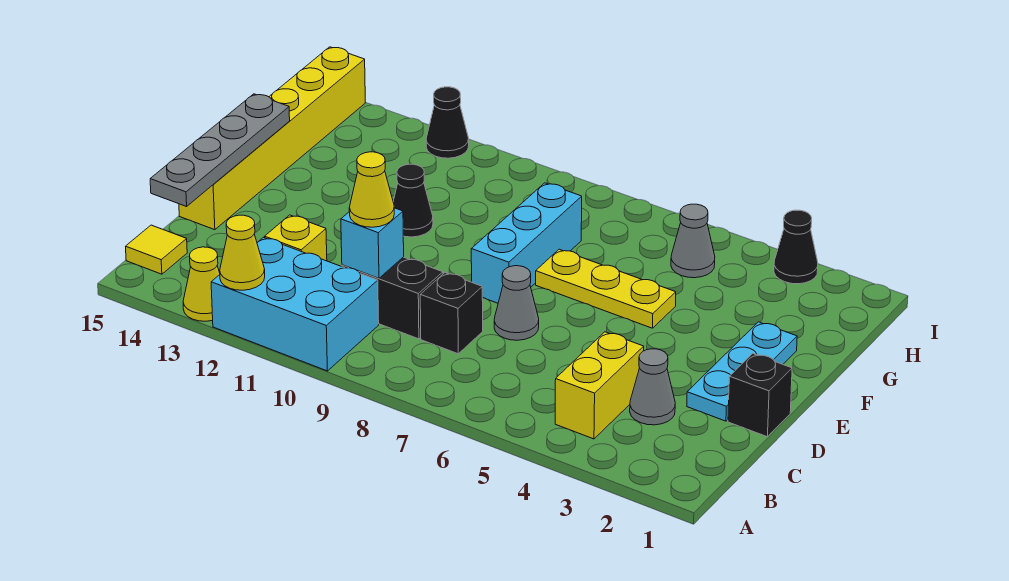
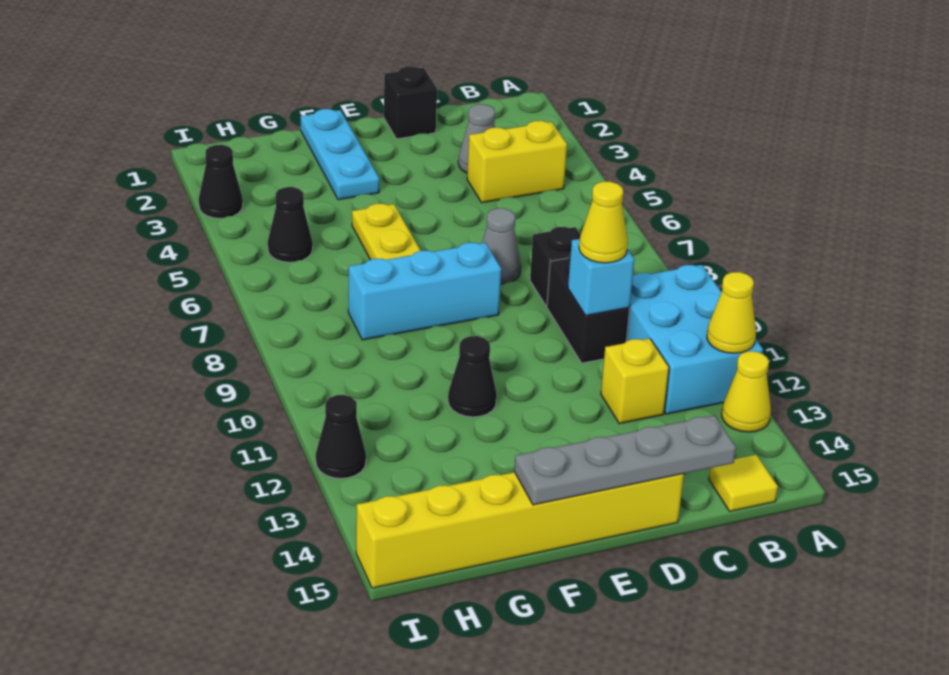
cyan 1x3 plate [687,322,797,421] -> cyan 1x3 plate turned to [301,109,379,200]
grey 1x1 cone [671,204,715,278] -> black 1x1 cone [268,187,313,262]

